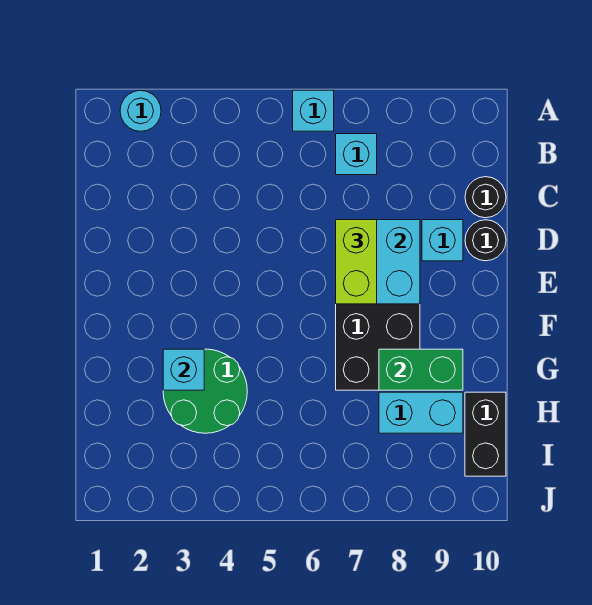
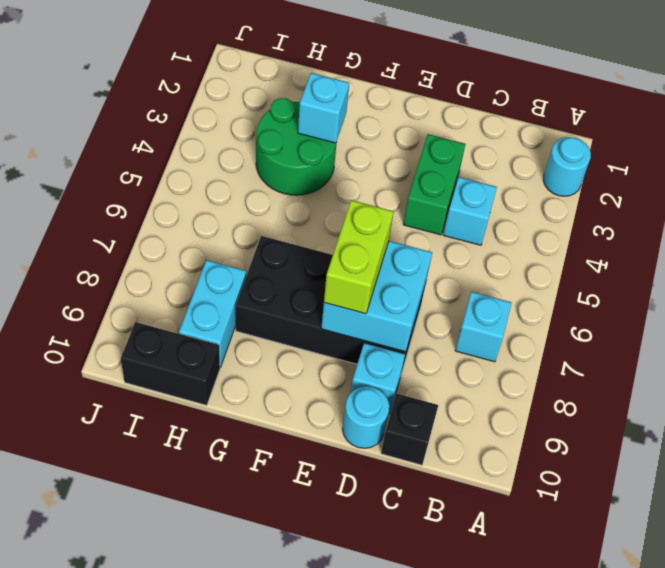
cyan 1x1 brick [293,90,334,131] -> cyan 1x1 brick moved to [443,177,497,245]
black 1x1 round brick [465,177,506,218] -> black 1x1 brick [381,394,438,465]
lime 1x2 brick [336,220,377,304] -> lime 1x2 brick turned to [324,200,394,314]
black 1x1 round brick [465,220,506,261] -> cyan 1x1 round brick [343,386,389,448]
green 1x2 brick [379,349,463,390] -> green 1x2 brick moved to [403,134,465,235]

